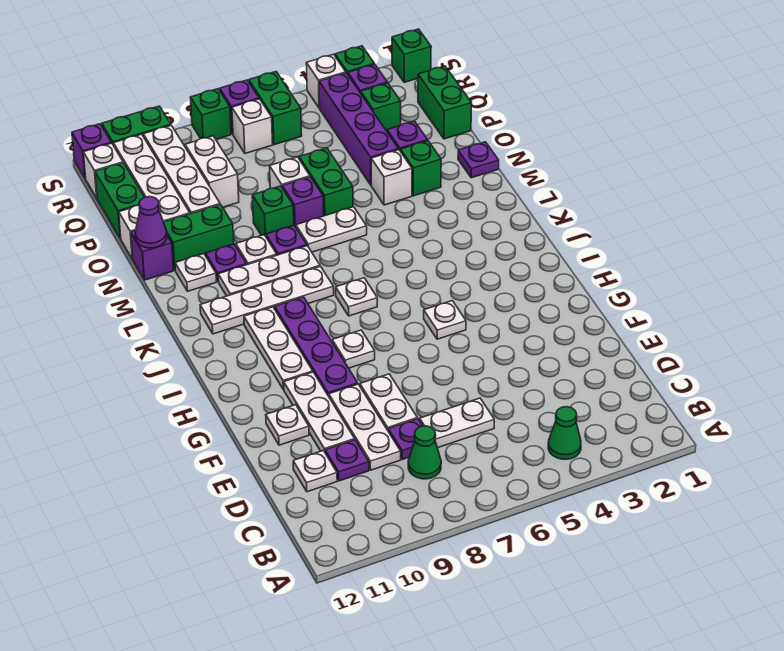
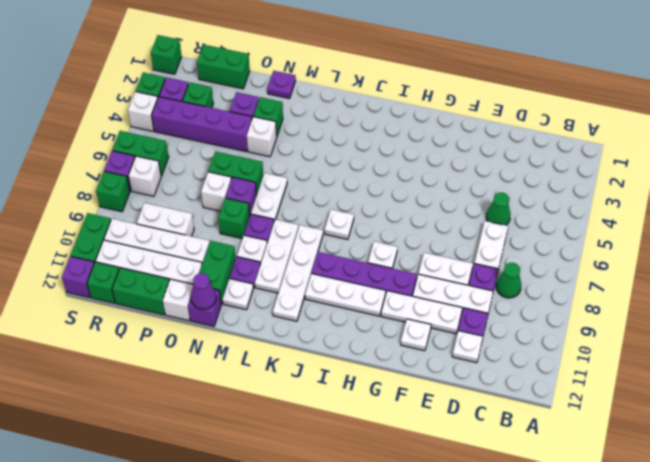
green 1x1 cone [548,407,581,459] -> green 1x1 cone moved to [486,192,511,225]
white 1x1 plate [424,301,466,339] -> none
white 1x1 brick [83,143,123,198] -> green 1x1 brick [87,262,119,303]

